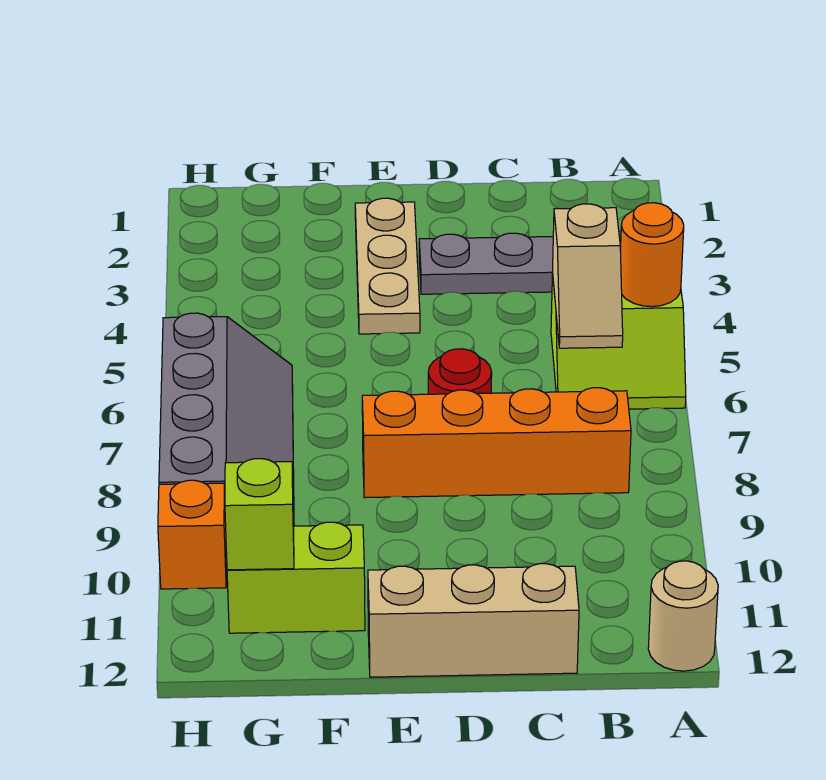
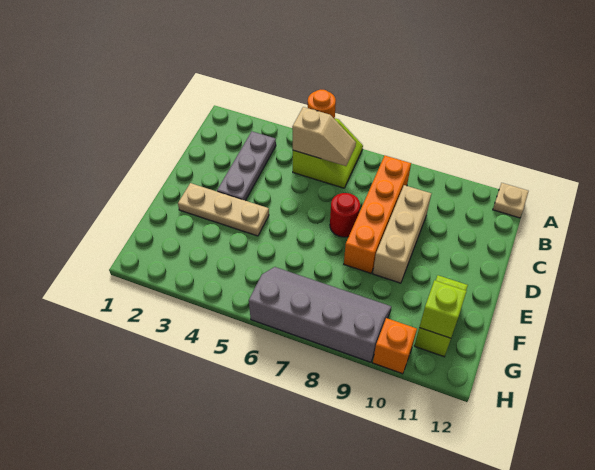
tan 1x1 round brick [648,561,718,671] -> tan 1x1 plate [493,183,529,218]
tan 1x3 brick [368,564,579,677] -> tan 1x3 brick moved to [373,185,431,283]

